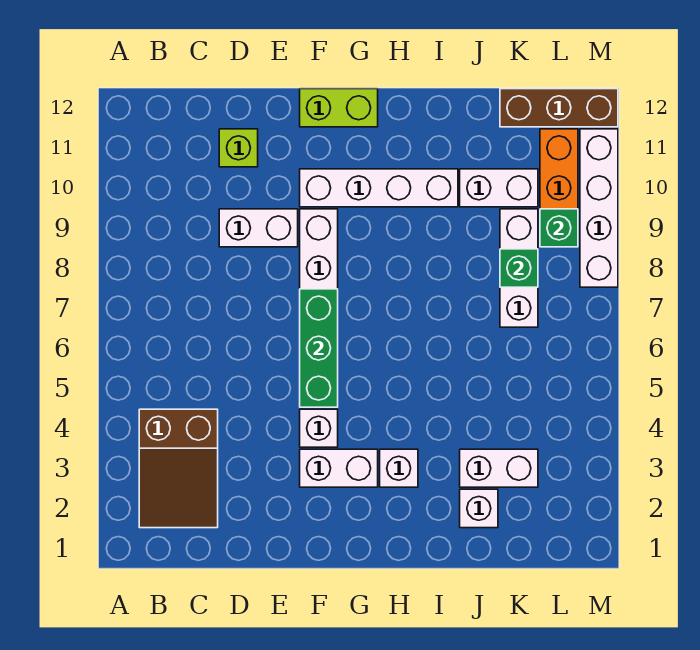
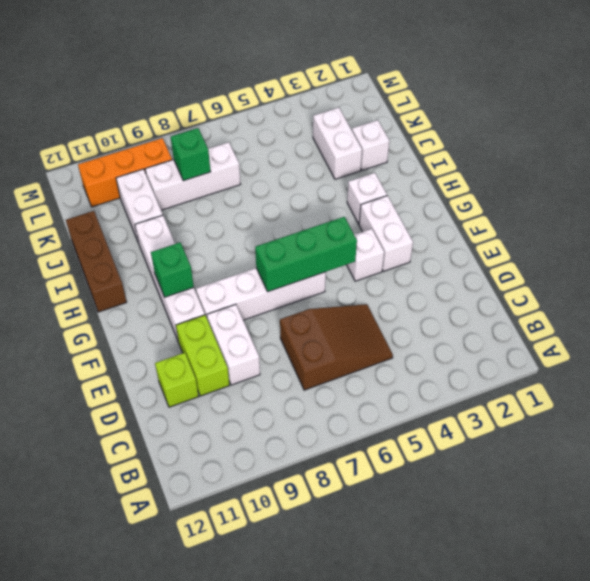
brown 2x3 slope [139,409,218,528] -> brown 2x3 slope moved to [280,304,393,390]
lime 1x2 brick [300,89,378,127] -> lime 1x2 brick moved to [176,315,230,396]
brown 1x3 brick [500,89,618,127] -> brown 1x3 brick moved to [66,211,127,312]
green 1x1 brick [540,209,578,247] -> green 1x1 brick moved to [151,243,194,297]
white 1x4 brick [580,129,618,287] -> none

